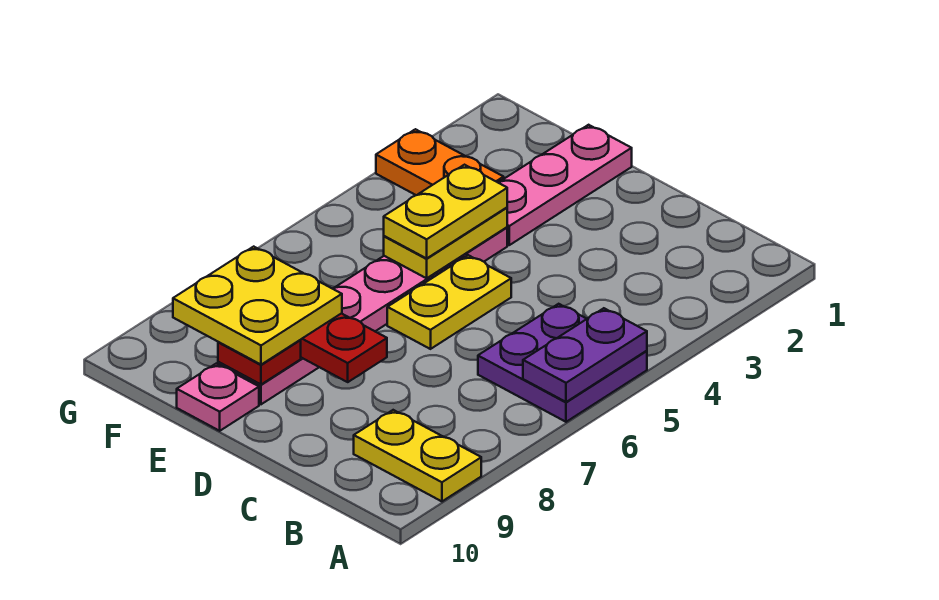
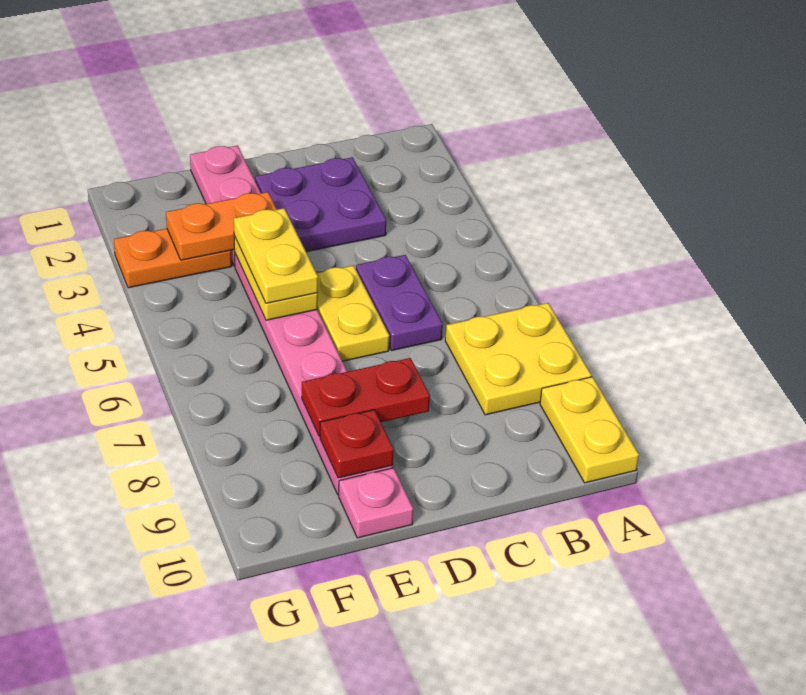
purple 2x2 plate [478,304,647,422] -> purple 2x2 plate moved to [255,157,386,252]
purple 1x2 plate [523,308,647,402] -> purple 1x2 plate moved to [356,255,443,351]
yellow 1x2 plate [354,410,481,501] -> yellow 1x2 plate turned to [540,377,639,483]
none -> orange 1x2 plate [166,192,277,260]
yellow 2x2 plate [173,247,342,365] -> yellow 2x2 plate moved to [445,303,592,415]

